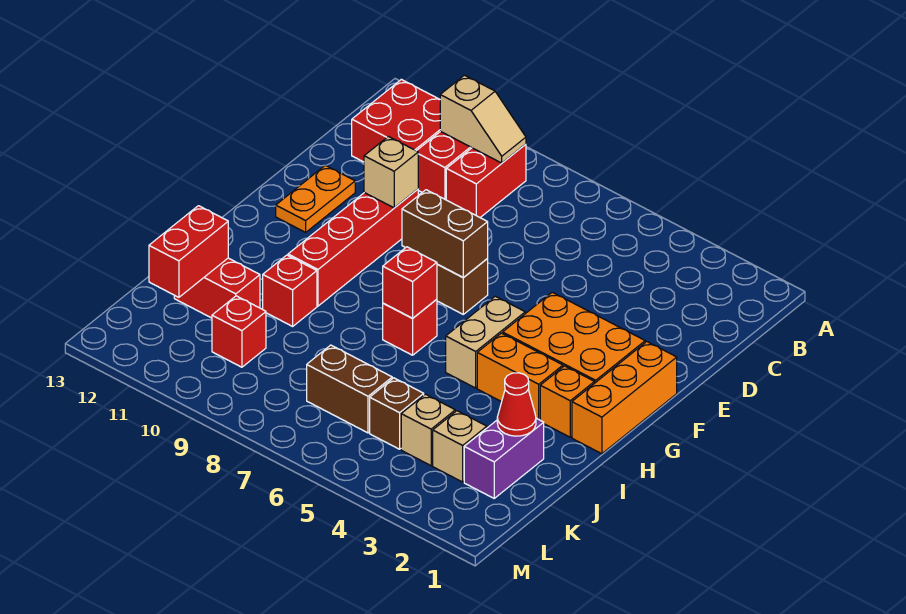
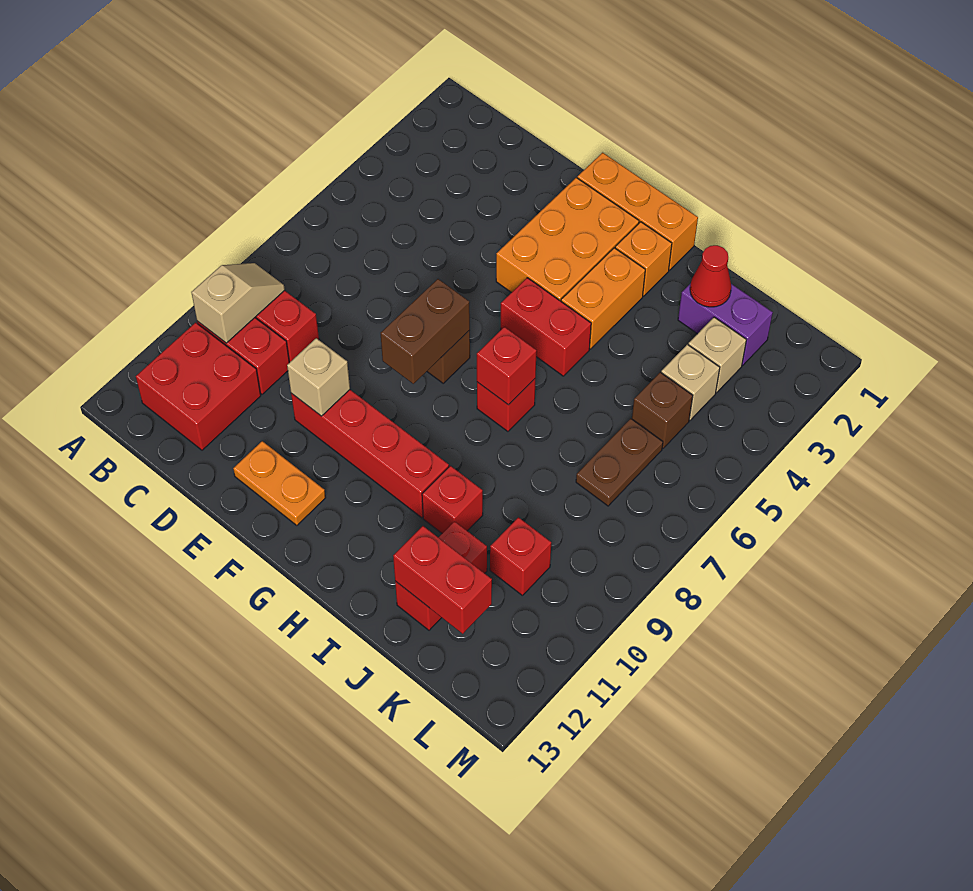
tan 1x2 brick [446,296,525,388] -> red 1x2 brick [501,278,591,376]
brown 1x2 brick [307,345,392,433] -> brown 1x2 plate [576,419,663,506]

